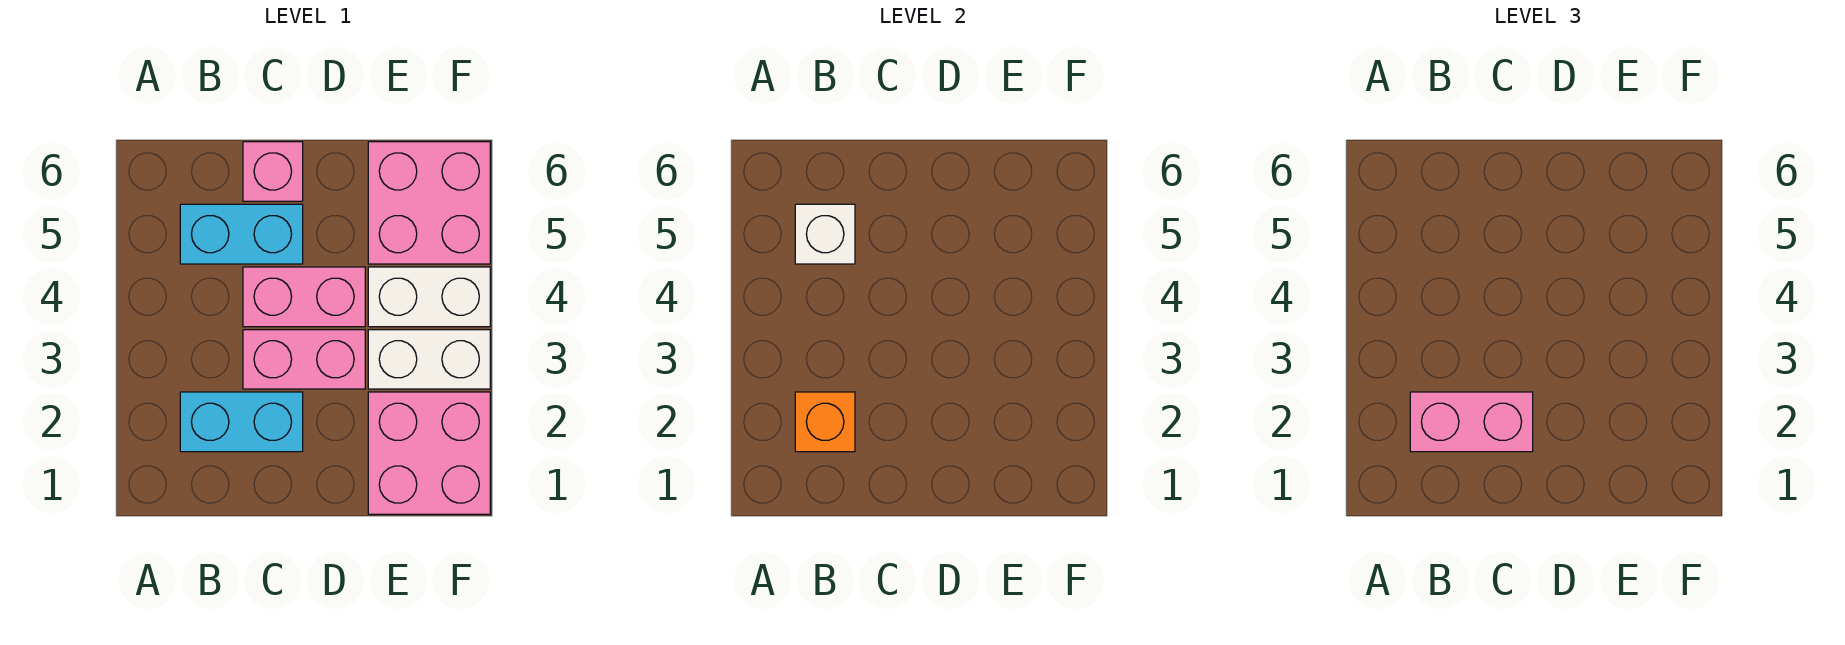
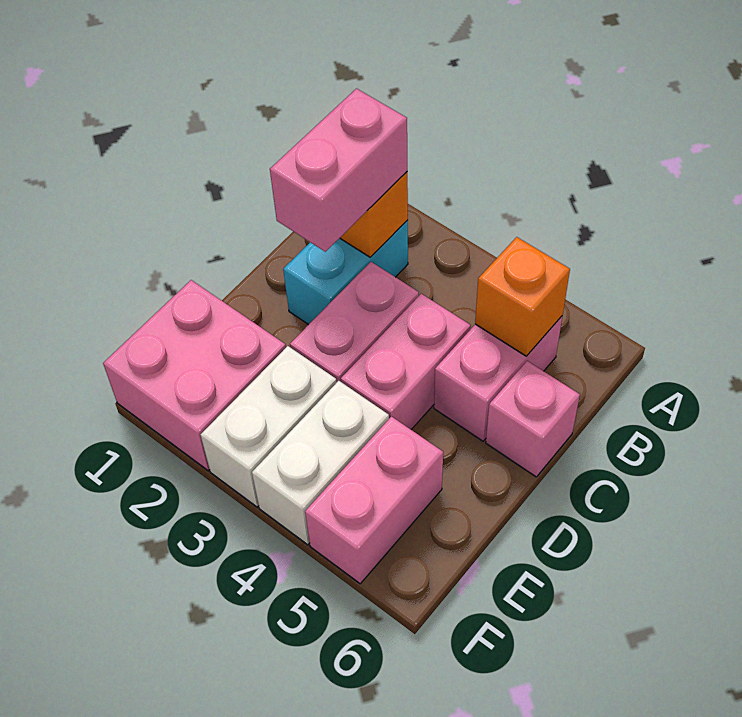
cyan 1x2 brick [180,204,303,264] -> pink 1x2 brick [434,316,562,441]
white 1x1 brick [795,204,855,264] -> orange 1x1 brick [475,237,570,356]
pink 2x2 brick [368,142,490,264] -> pink 1x2 brick [305,417,443,584]

